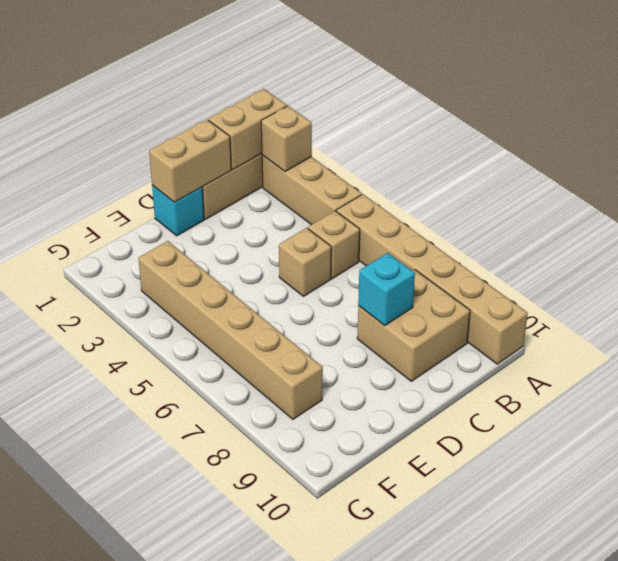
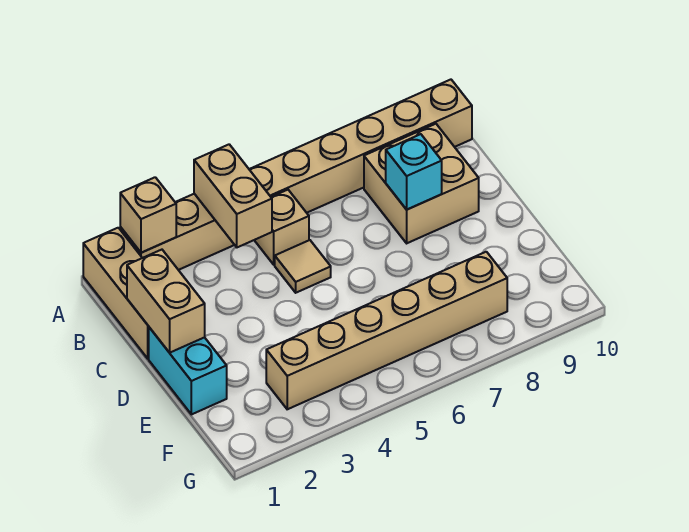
tan 1x2 brick [208,89,287,169] -> tan 1x2 brick moved to [194,144,272,247]
tan 1x1 brick [279,228,331,296] -> tan 1x1 tile [275,240,331,293]
cyan 1x1 brick [152,185,204,236] -> cyan 1x2 brick [149,327,227,414]

